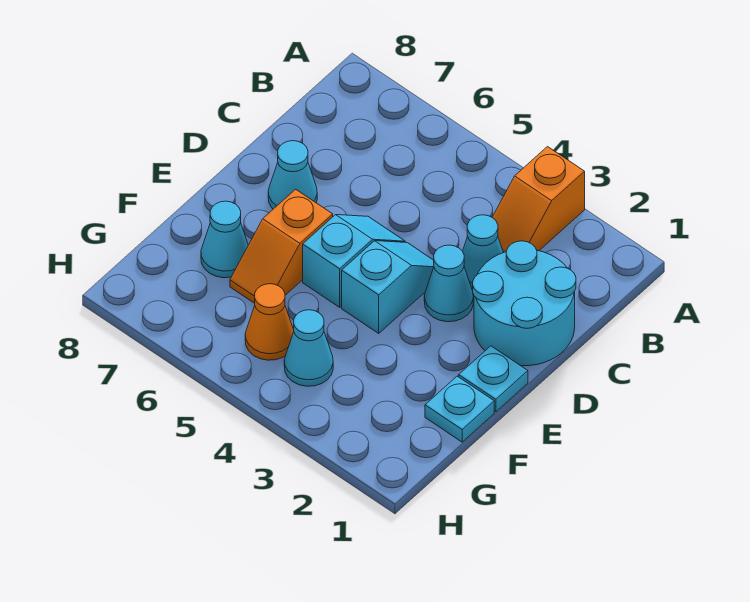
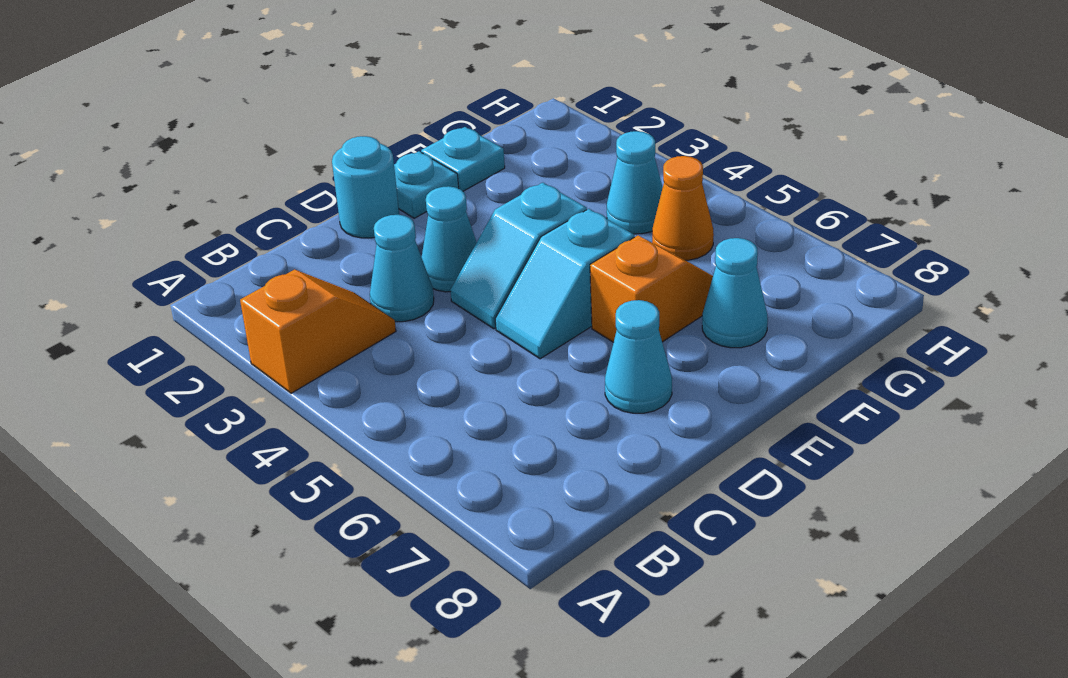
cyan 2x2 round brick [473,241,576,366] -> cyan 1x1 round brick [332,136,399,238]

